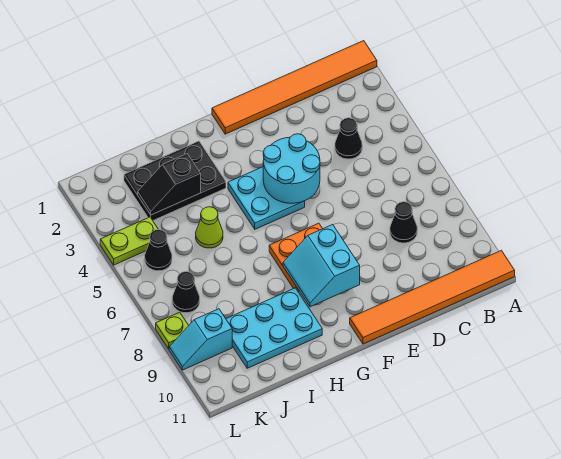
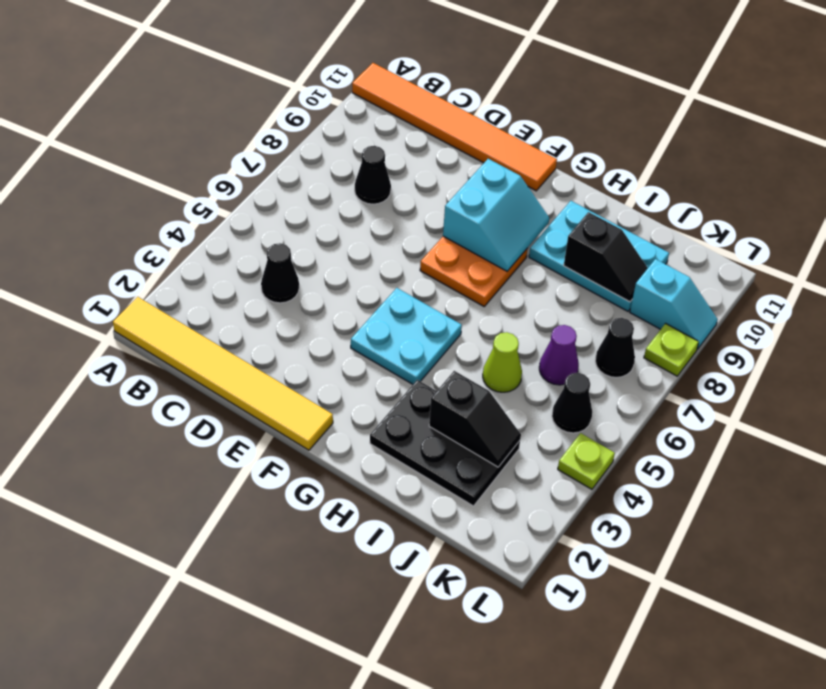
orange 1x6 tile [212,41,377,134] -> yellow 1x6 tile [113,297,333,450]
cyan 2x2 round brick [263,134,320,203] -> none
none -> black 1x2 slope [564,212,648,302]
none -> purple 1x1 cone [539,325,579,385]
lime 1x2 plate [100,217,158,265] -> lime 1x1 plate [558,433,615,489]

